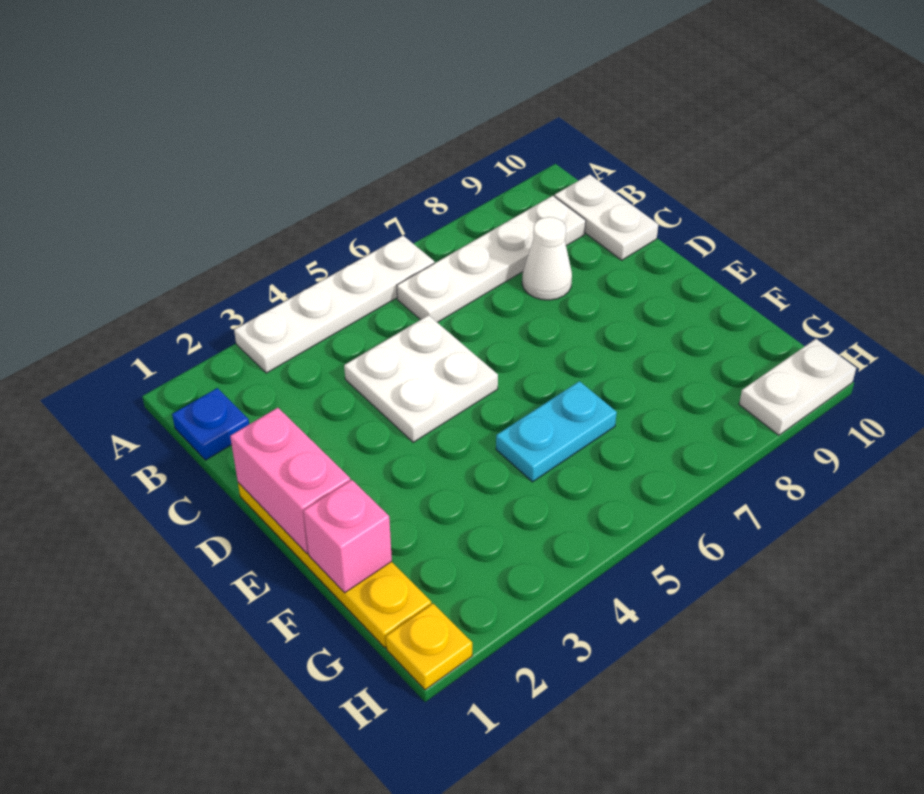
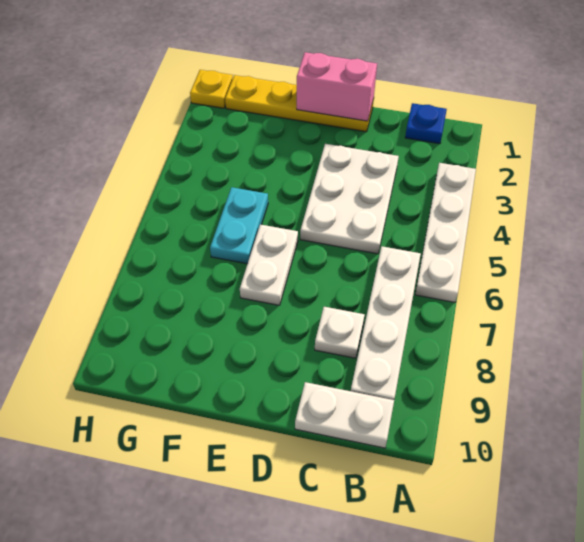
white 2x2 plate [344,315,498,442] -> white 2x3 plate [300,144,399,254]
white 1x1 cone [522,217,572,300] -> white 1x1 plate [315,307,364,358]
pink 1x1 brick [304,480,392,593] -> none
white 1x2 plate [739,339,856,435] -> white 1x2 plate moved to [240,224,298,305]

